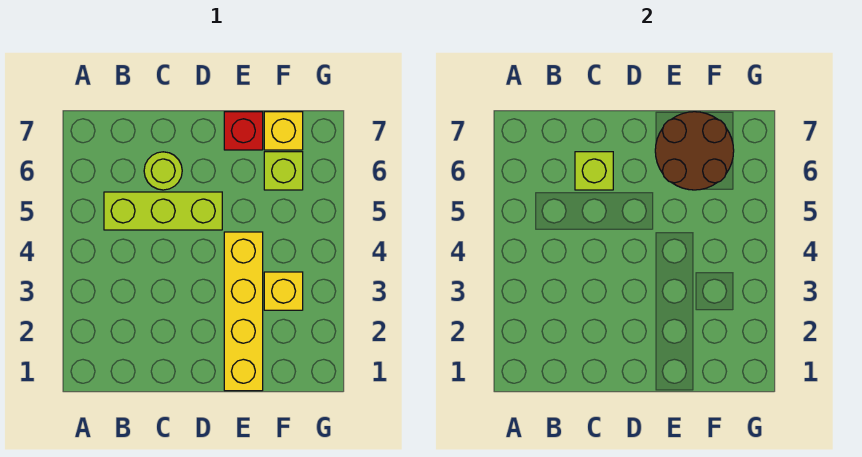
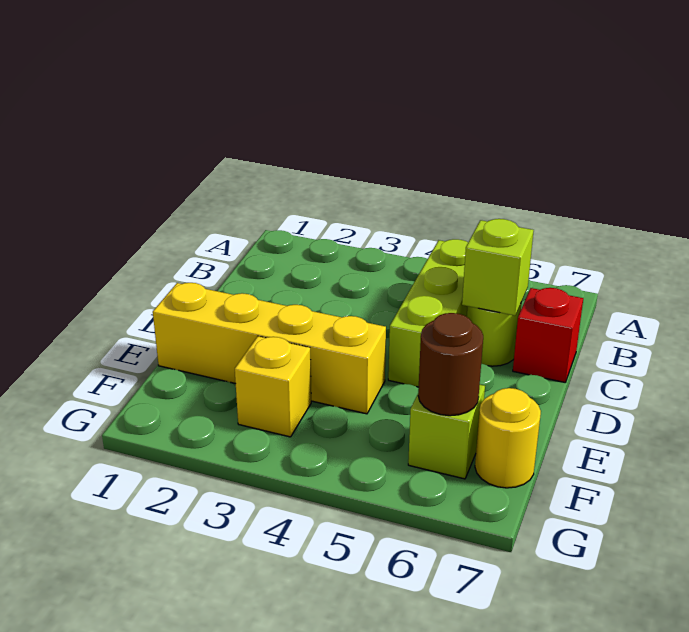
brown 2x2 round brick [655,112,734,190] -> brown 1x1 round brick [418,313,483,416]
red 1x1 brick [224,112,263,150] -> red 1x1 brick moved to [513,288,583,382]
yellow 1x1 brick [264,112,303,150] -> yellow 1x1 round brick [475,388,541,488]

